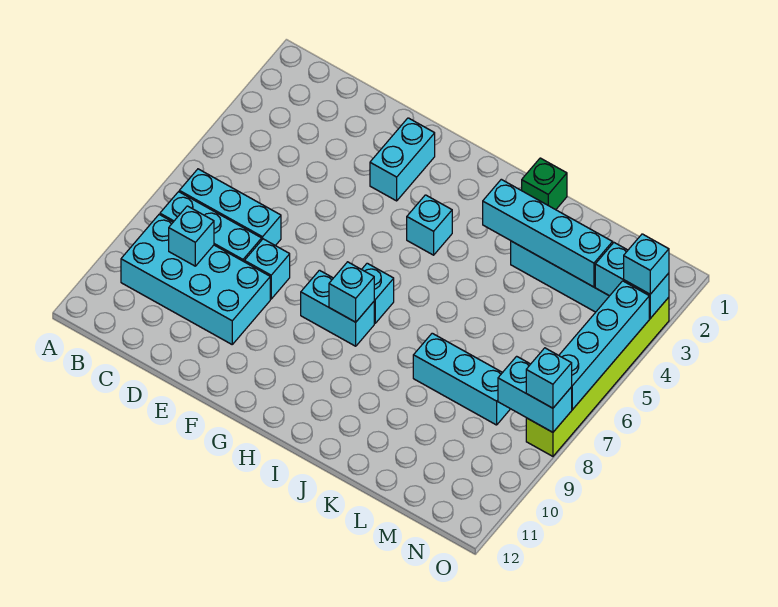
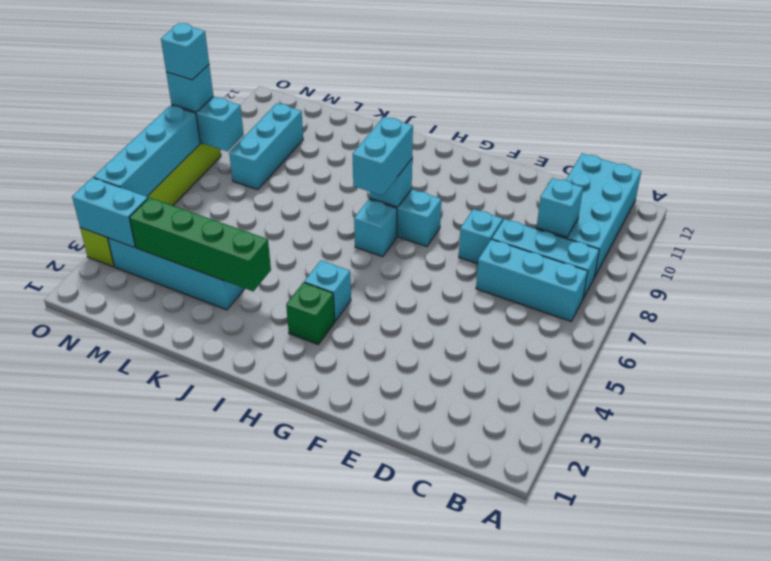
cyan 2x4 brick [121,215,270,344] -> cyan 2x4 brick turned to [536,154,641,276]
cyan 1x2 brick [370,118,435,201] -> cyan 1x2 brick moved to [353,117,413,196]
green 1x1 brick [522,158,567,210] -> green 1x1 brick moved to [286,282,335,344]
cyan 1x4 brick [483,179,613,287] -> green 1x4 brick [129,198,271,291]
cyan 1x3 brick [413,333,510,425] -> cyan 1x3 brick turned to [229,103,303,190]
cyan 1x1 brick [624,234,669,294] -> cyan 1x1 brick moved to [161,23,209,80]

